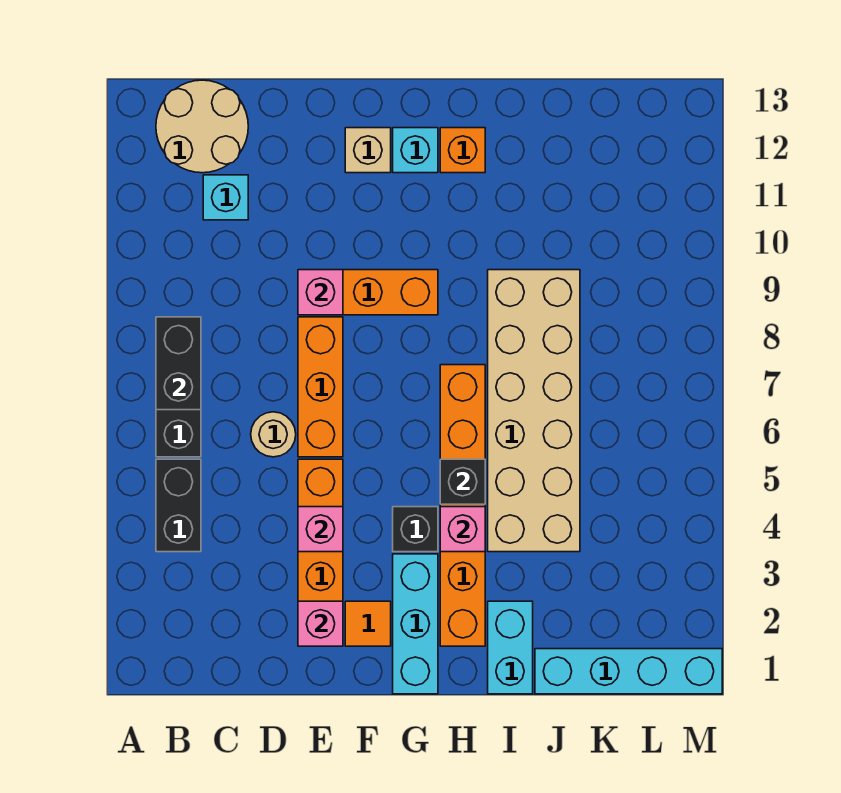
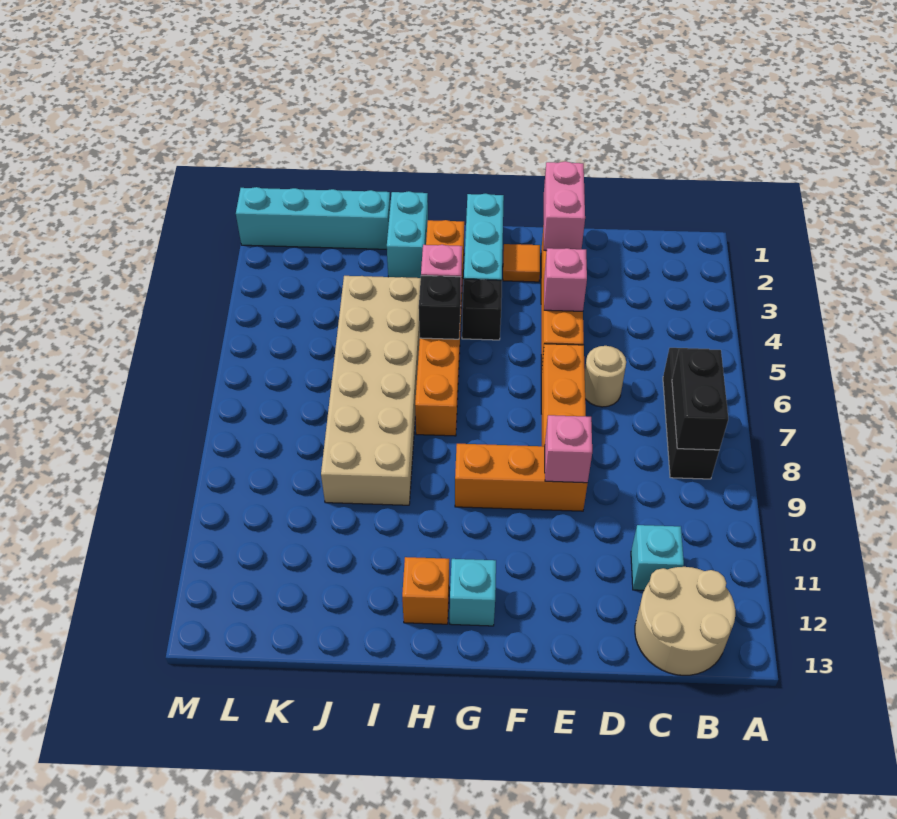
black 1x2 brick [156,459,201,552] -> none
pink 1x1 brick [298,601,343,646] -> pink 1x2 brick [544,161,585,250]
tan 1x1 brick [345,128,391,173] -> none

